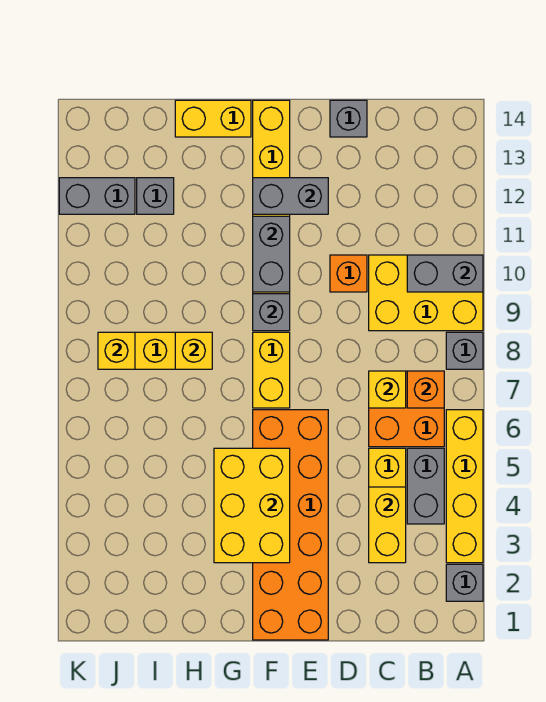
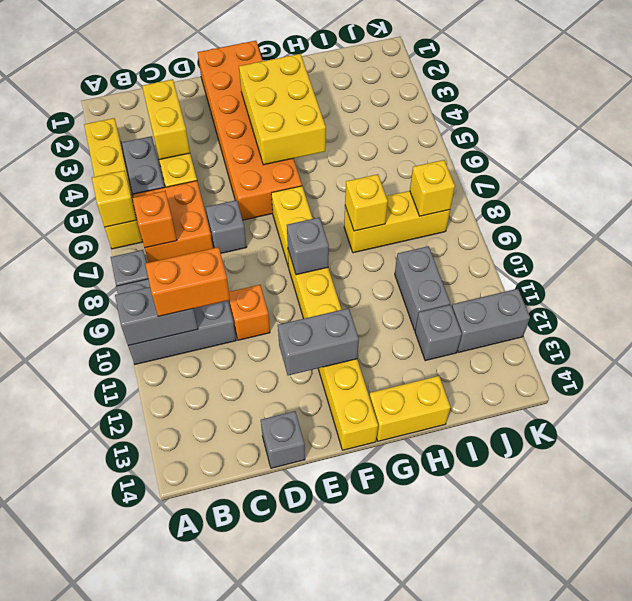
grey 1x1 brick [446,564,483,601] -> grey 1x1 brick moved to [206,200,246,253]
yellow 2x3 brick [369,255,483,331] -> grey 2x3 brick [116,279,236,364]
none -> orange 1x2 brick [145,247,230,316]
yellow 1x1 brick [369,371,406,408] -> yellow 1x1 brick moved to [92,171,137,227]
grey 1x2 brick [253,216,290,292] -> grey 1x2 brick moved to [395,246,450,330]

